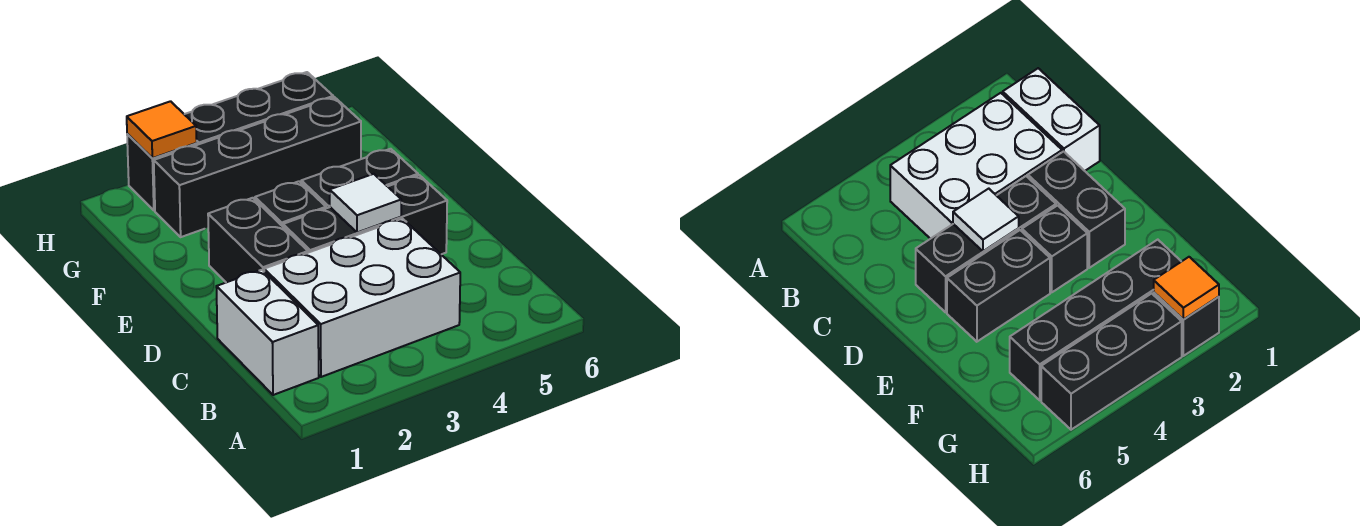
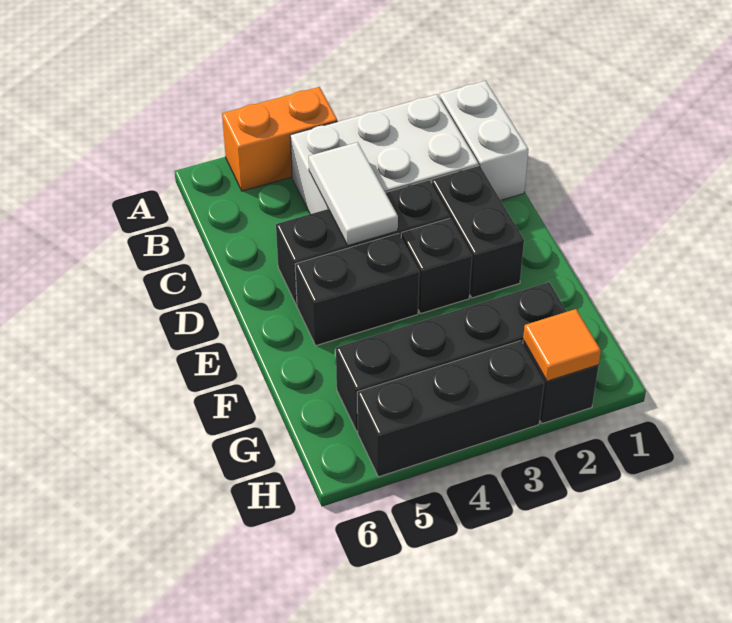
none -> orange 1x2 brick [222,87,338,191]
white 1x1 tile [330,174,401,232] -> white 1x2 tile [309,142,398,245]

